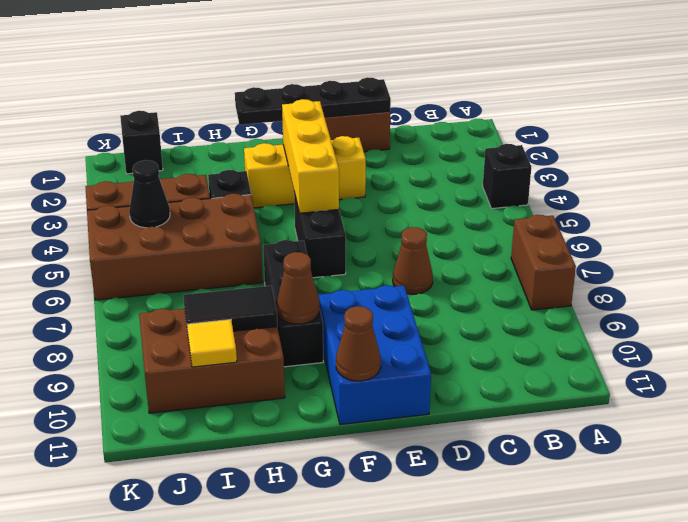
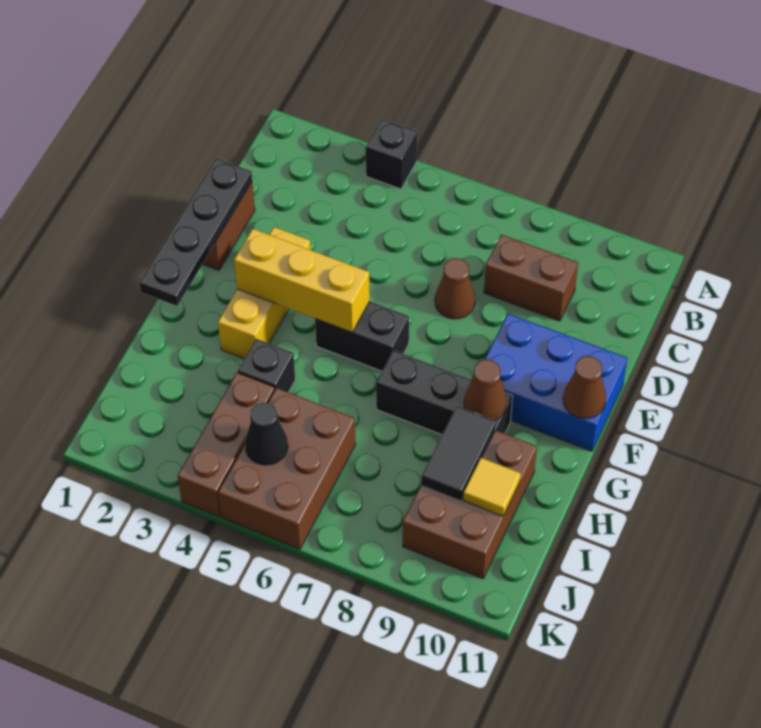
brown 1x2 brick [511,215,576,310] -> brown 1x2 brick moved to [484,235,578,321]
brown 2x4 brick [87,194,263,300] -> brown 2x3 brick [218,388,356,549]
black 1x1 brick [120,111,163,174] -> none

